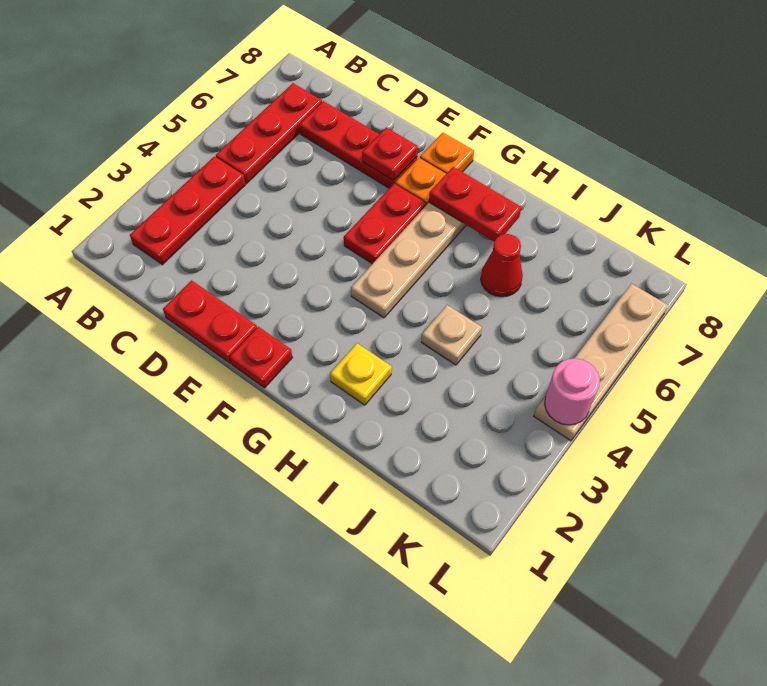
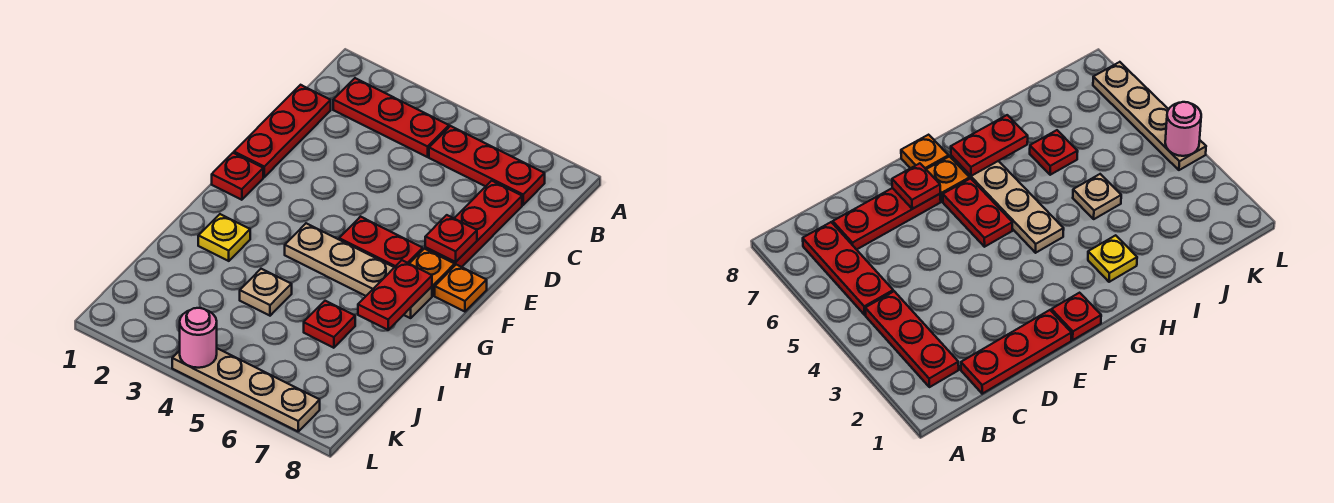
red 1x2 plate [163,280,257,363] -> red 1x3 plate [234,85,331,177]
red 1x1 cone [481,234,523,297] -> red 1x1 plate [304,301,355,348]

